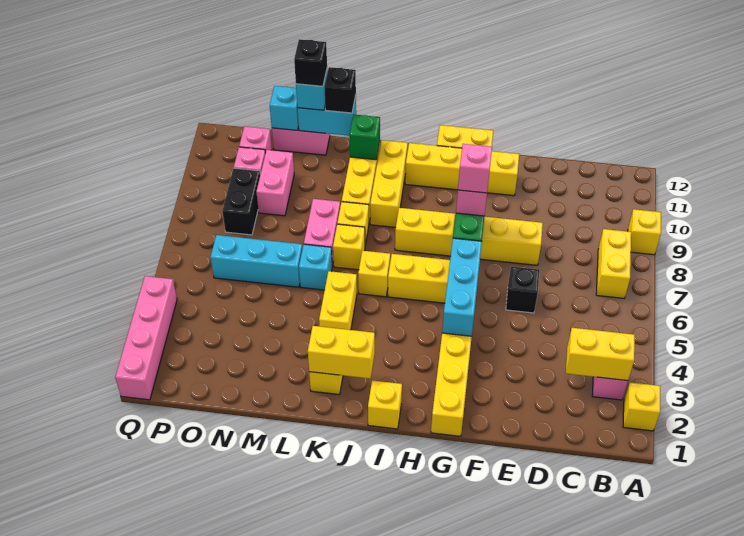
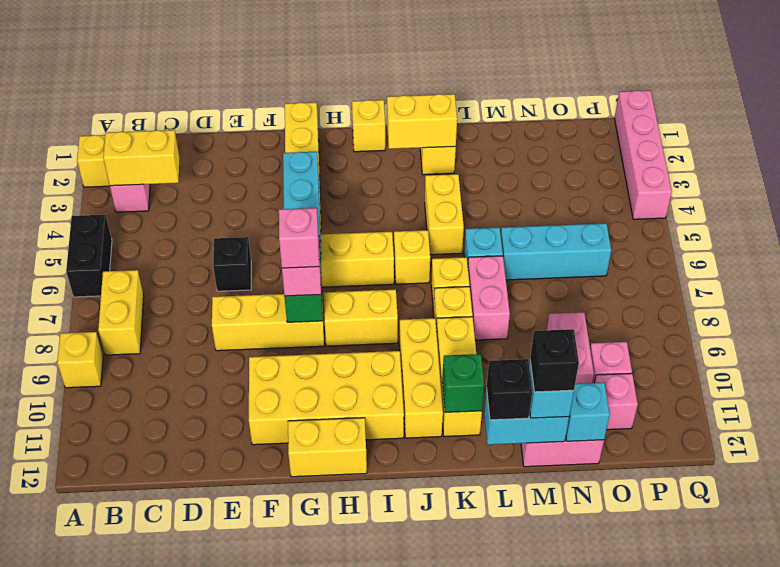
yellow 1x4 brick [405,143,519,196] -> yellow 2x4 brick [249,351,404,445]
black 1x2 brick [222,168,260,235] -> black 1x2 brick moved to [66,215,112,297]

